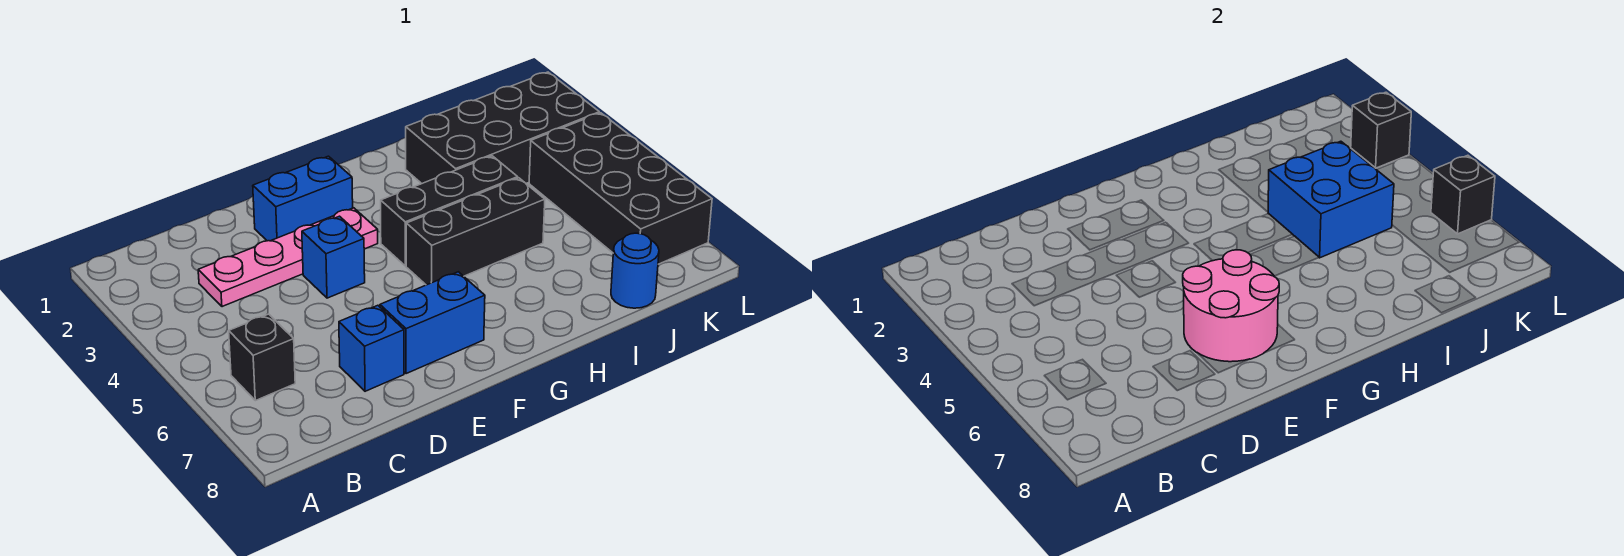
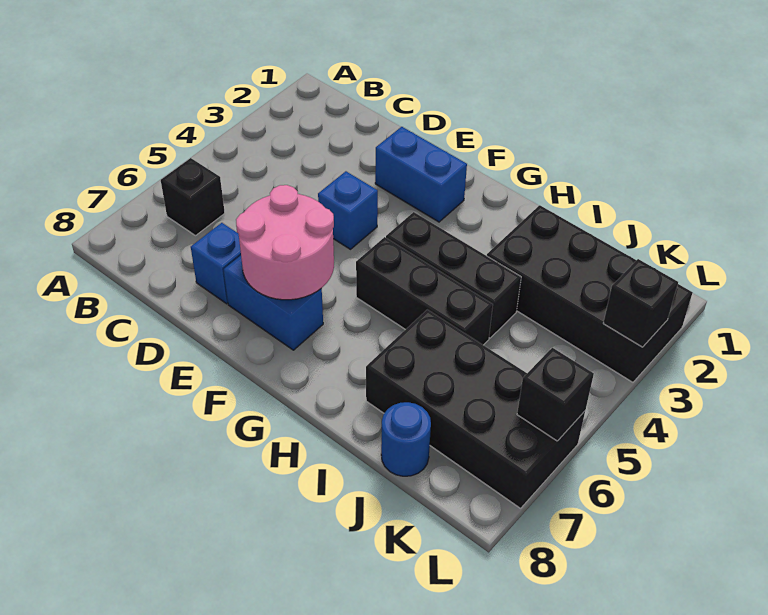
pink 1x4 plate [198,208,378,307] -> none
blue 2x2 brick [1268,141,1394,258] -> none
black 2x4 brick [529,113,712,264] -> black 2x4 brick turned to [366,310,585,508]

